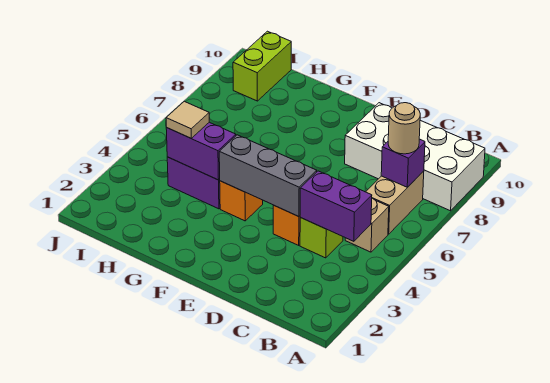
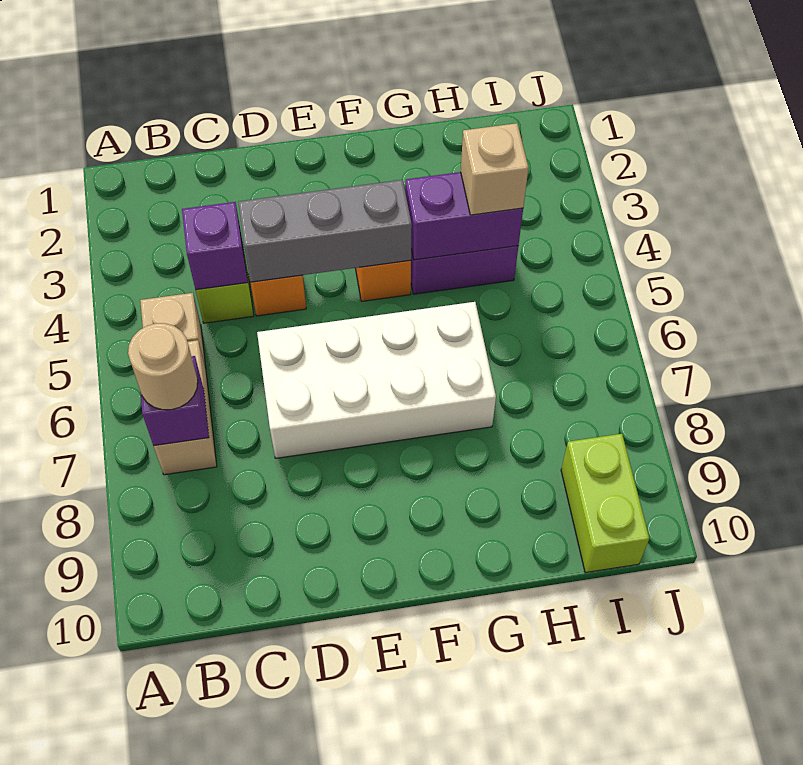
white 2x4 brick [345,103,485,211] -> white 2x4 brick moved to [257,302,496,458]
purple 1x2 brick [300,171,372,241] -> purple 1x1 brick [182,202,248,290]
tan 1x1 tile [166,101,209,139] -> tan 1x1 brick [461,123,528,215]

